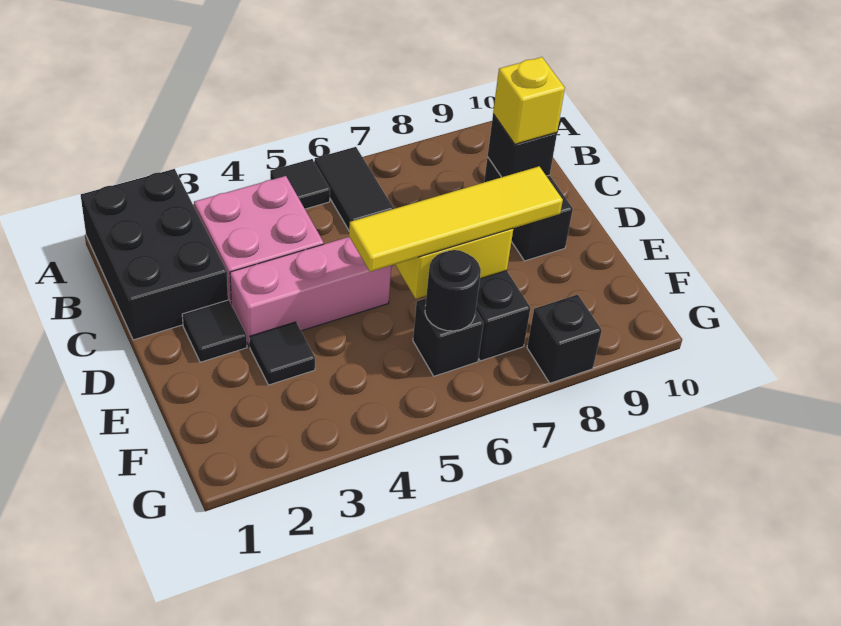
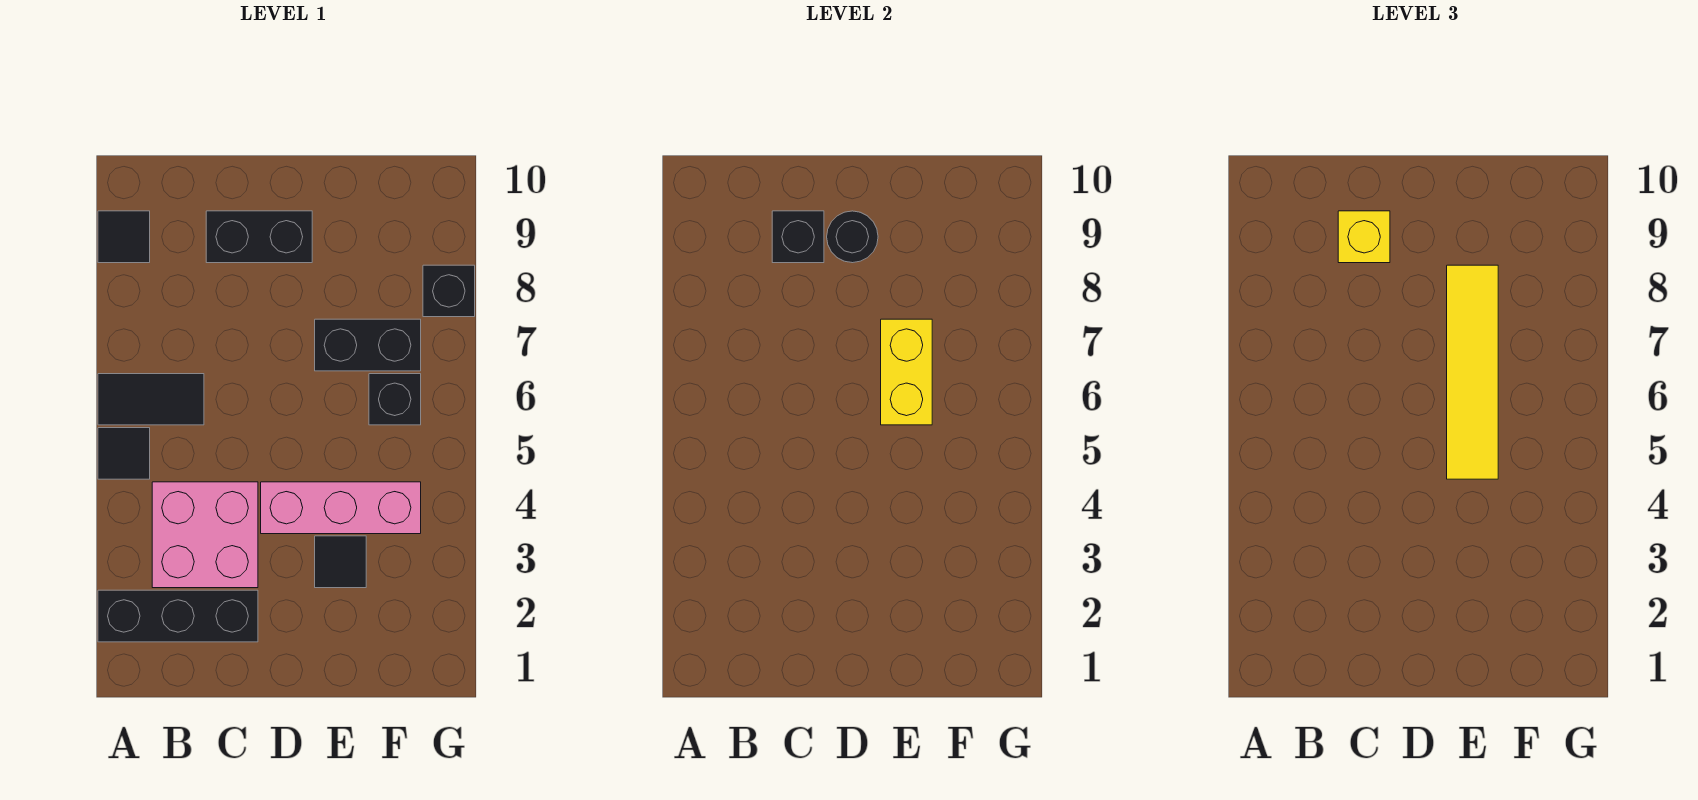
black 2x3 brick [81,169,228,340] -> black 1x3 brick [98,590,258,642]
black 1x1 tile [182,300,247,362] -> black 1x1 tile moved to [98,211,150,263]
pink 1x3 brick [230,237,391,347] -> pink 1x3 brick turned to [261,482,421,534]
black 1x1 round brick [425,250,481,331] -> black 1x1 round brick moved to [827,211,878,263]

